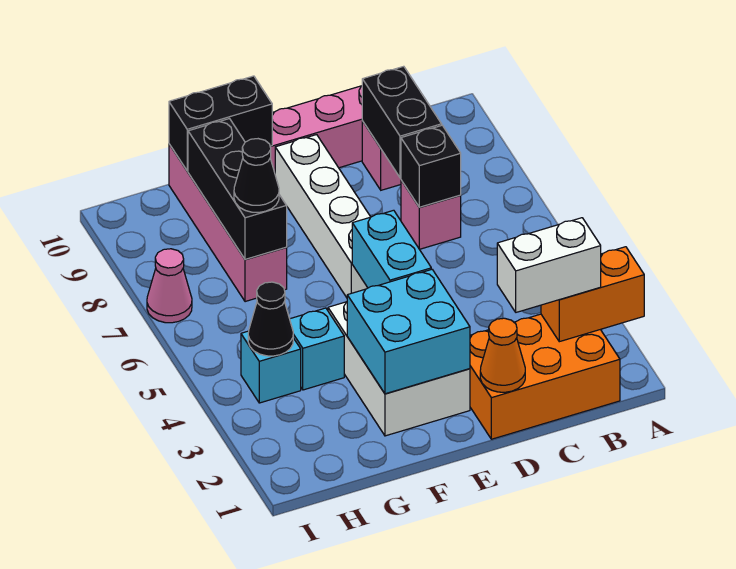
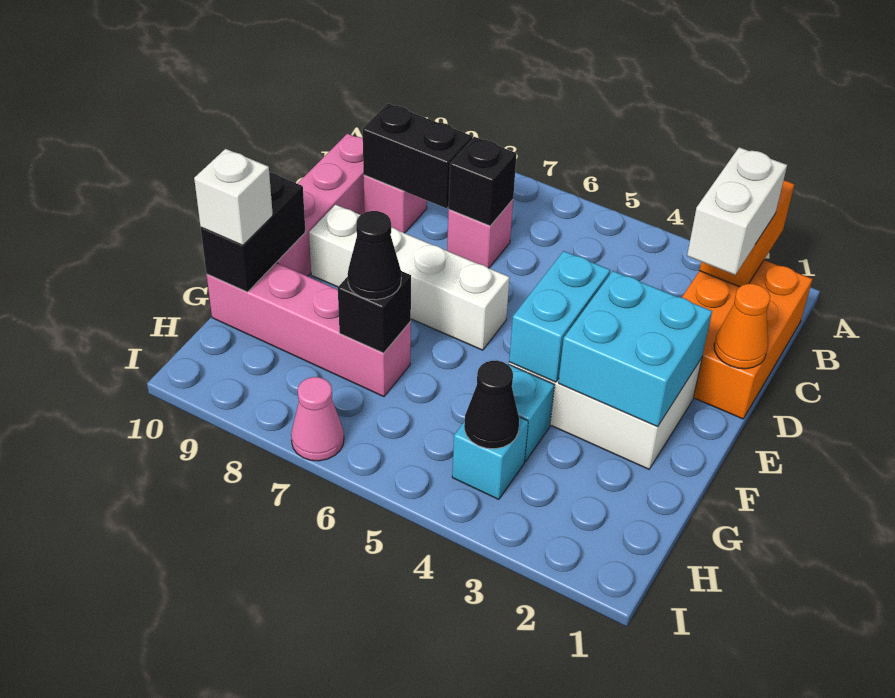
cyan 1x2 brick [352,210,431,288] -> cyan 1x2 brick turned to [509,251,610,382]
black 1x3 brick [188,119,287,259] -> black 1x1 brick [337,271,411,353]
none -> white 1x1 brick [194,149,273,245]

